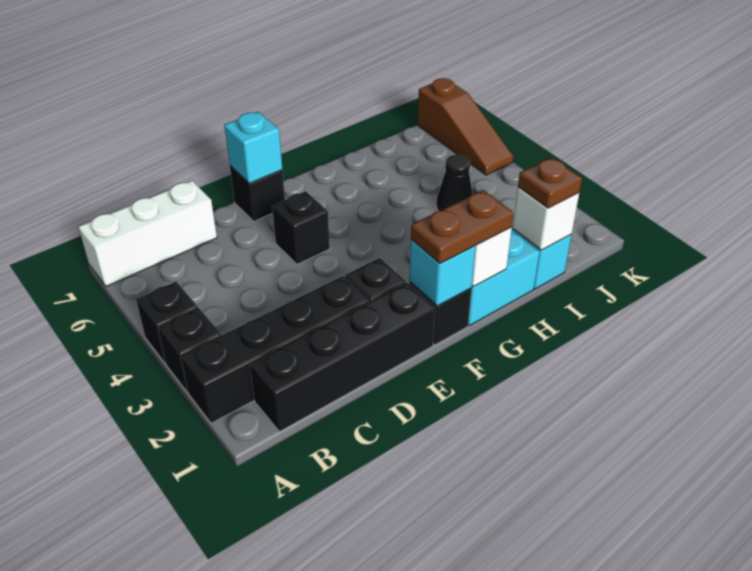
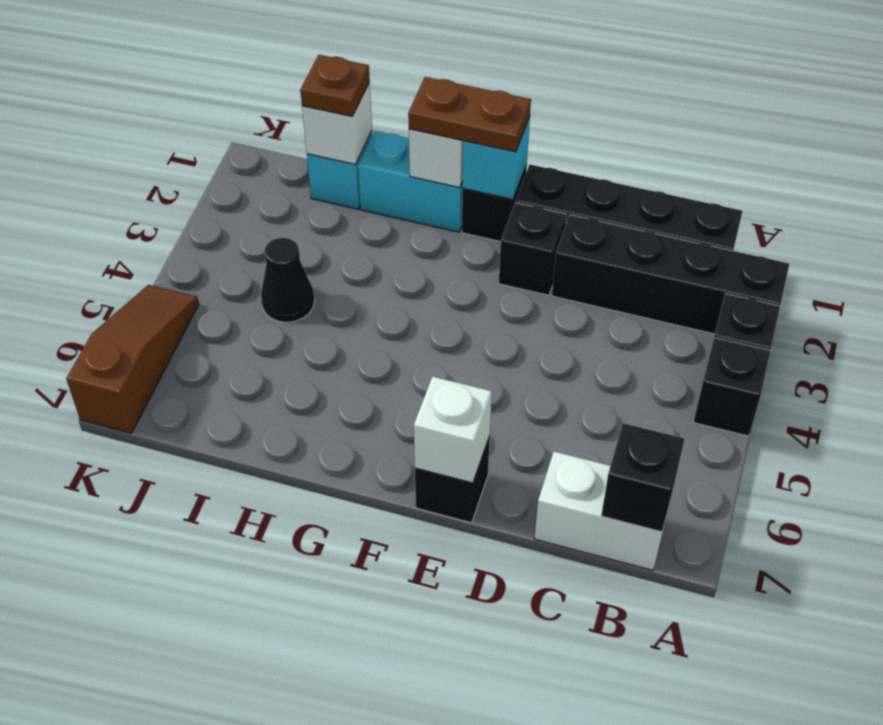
white 1x3 brick [78,181,217,286] -> white 1x2 brick [534,451,673,570]
black 1x1 brick [272,191,330,264] -> black 1x1 brick moved to [601,423,685,532]
cyan 1x1 brick [224,112,282,184] -> white 1x1 brick [414,377,492,483]

